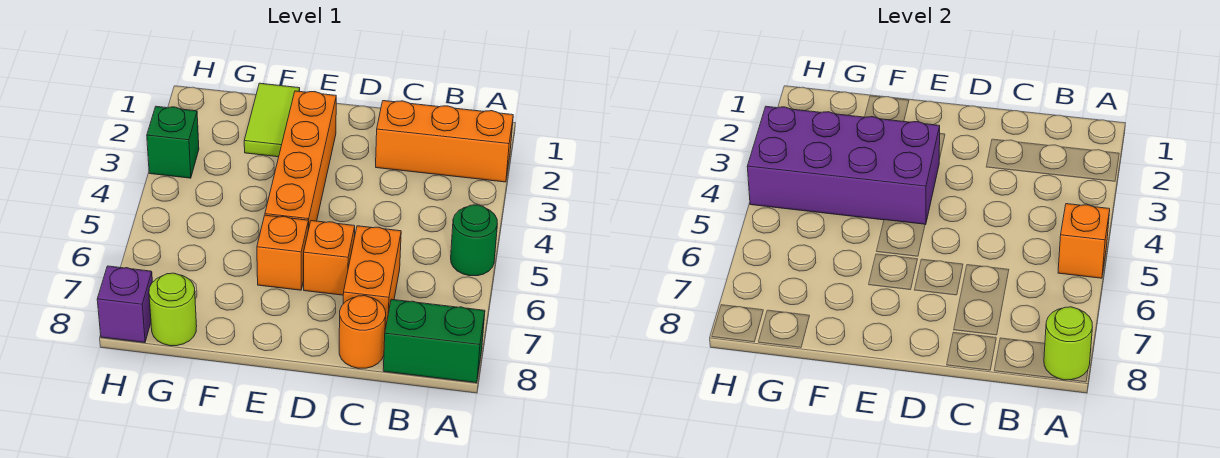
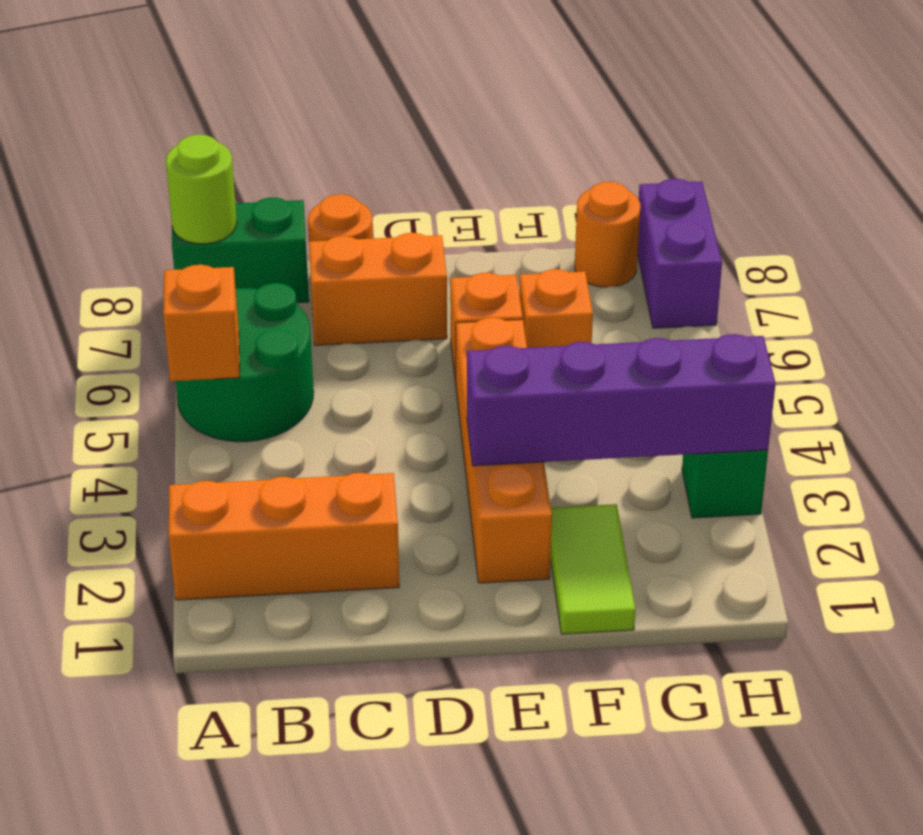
green 1x1 round brick [451,205,497,276] -> green 2x2 round brick [176,283,314,442]
orange 1x2 brick [343,226,401,329] -> orange 1x2 brick turned to [309,233,447,345]
orange 1x1 brick [304,221,355,295] -> orange 1x1 brick moved to [519,269,593,348]
purple 2x4 brick [747,106,940,225] -> purple 1x4 brick [467,334,776,466]
lime 1x1 round brick [149,273,197,346] -> orange 1x1 round brick [575,182,640,287]
purple 1x1 brick [97,266,152,343] -> purple 1x2 brick [638,179,722,328]

